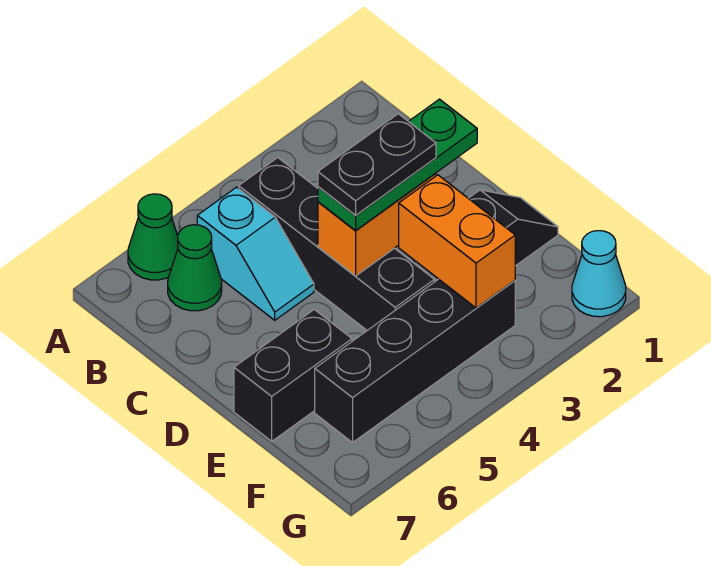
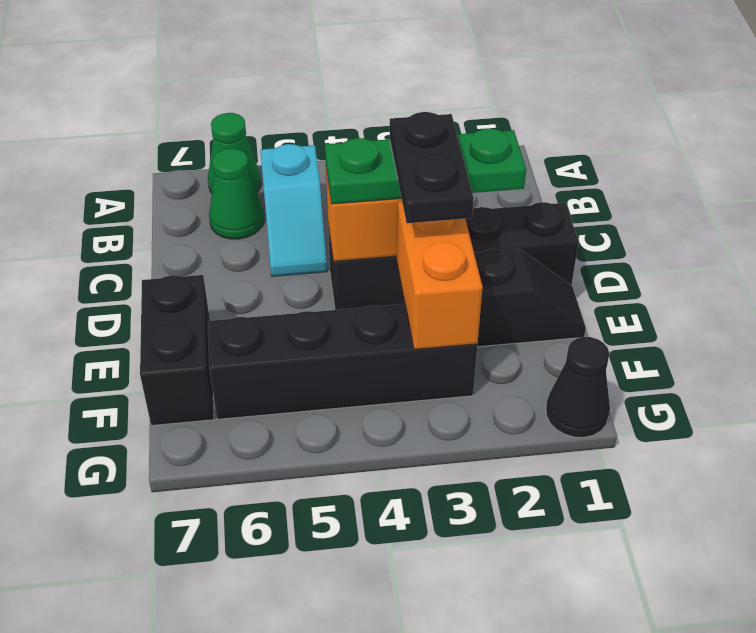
black 1x4 brick [239,158,434,330] -> black 1x4 brick turned to [328,202,579,310]
black 1x2 plate [318,114,436,215] -> black 1x2 plate turned to [390,112,474,223]
black 1x2 brick [234,309,352,441] -> black 1x2 brick turned to [140,275,214,426]
cyan 1x1 cone [572,231,626,317] -> black 1x1 cone [546,337,610,437]

